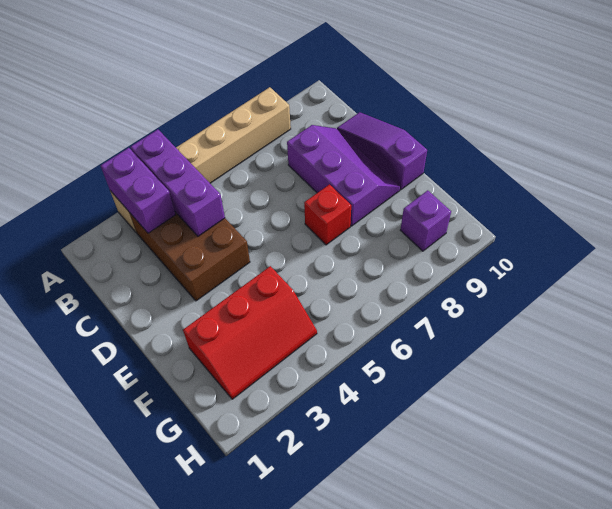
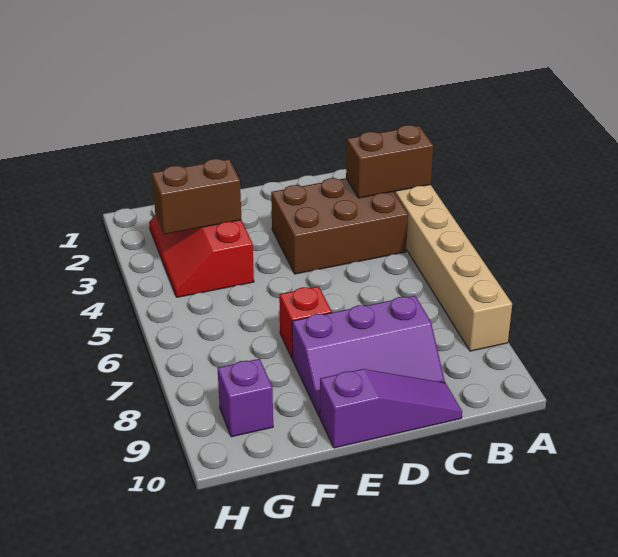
purple 1x2 brick [101,148,176,233] -> brown 1x2 brick [346,125,433,198]
purple 1x3 brick [131,130,225,236] -> none
none -> brown 1x2 brick [152,159,241,234]

